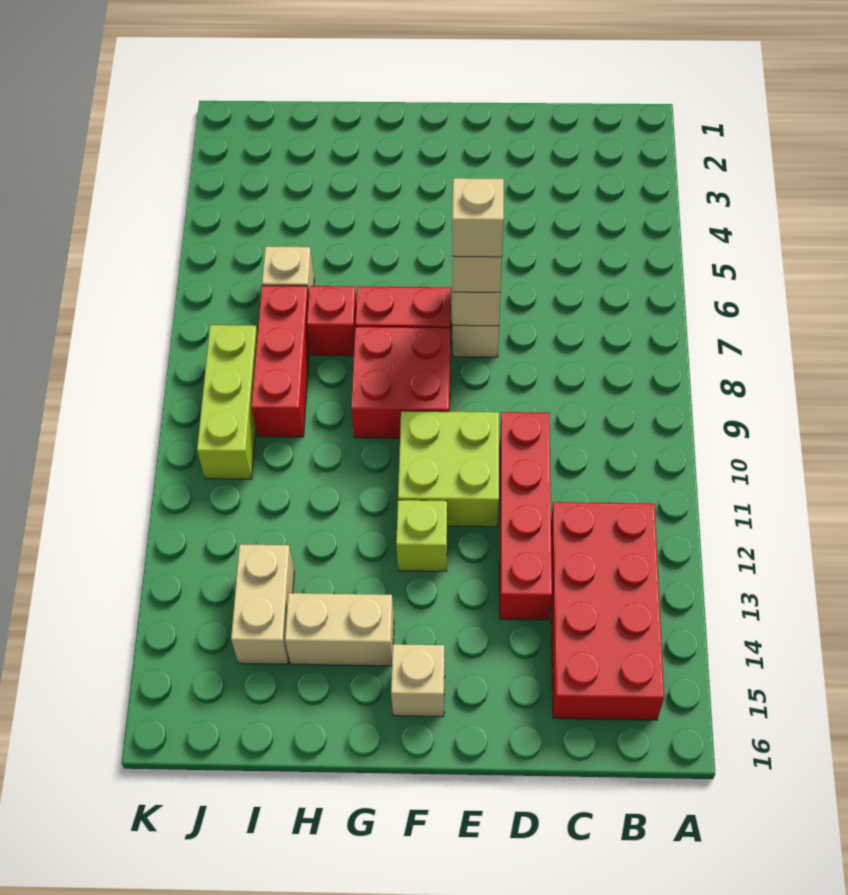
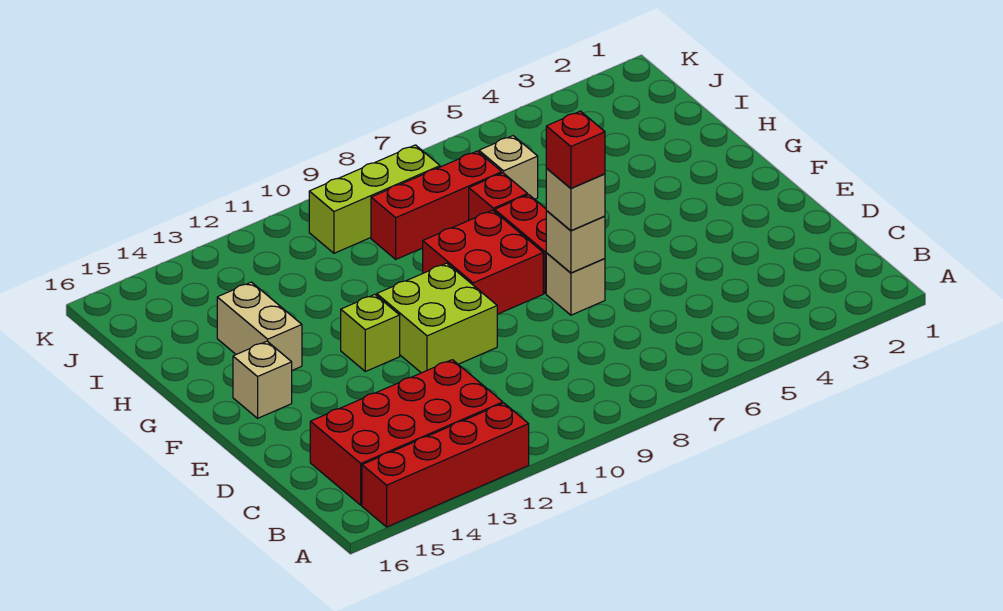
red 1x4 brick [500,412,552,620] -> red 1x4 brick moved to [362,403,529,527]
tan 1x1 brick [452,178,504,257] -> red 1x1 brick [546,111,605,188]
tan 1x2 brick [231,544,294,664] -> none

